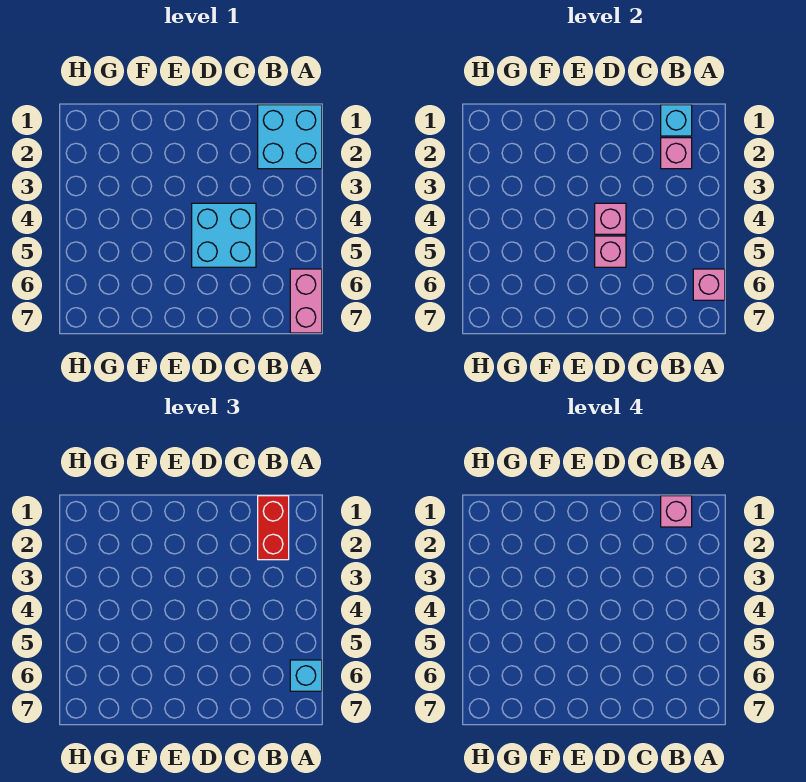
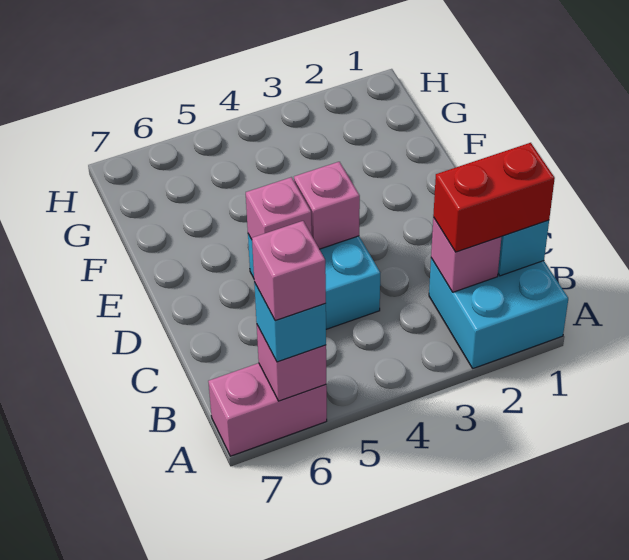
pink 1x1 brick [661,496,692,527] -> pink 1x1 brick moved to [252,221,326,321]

